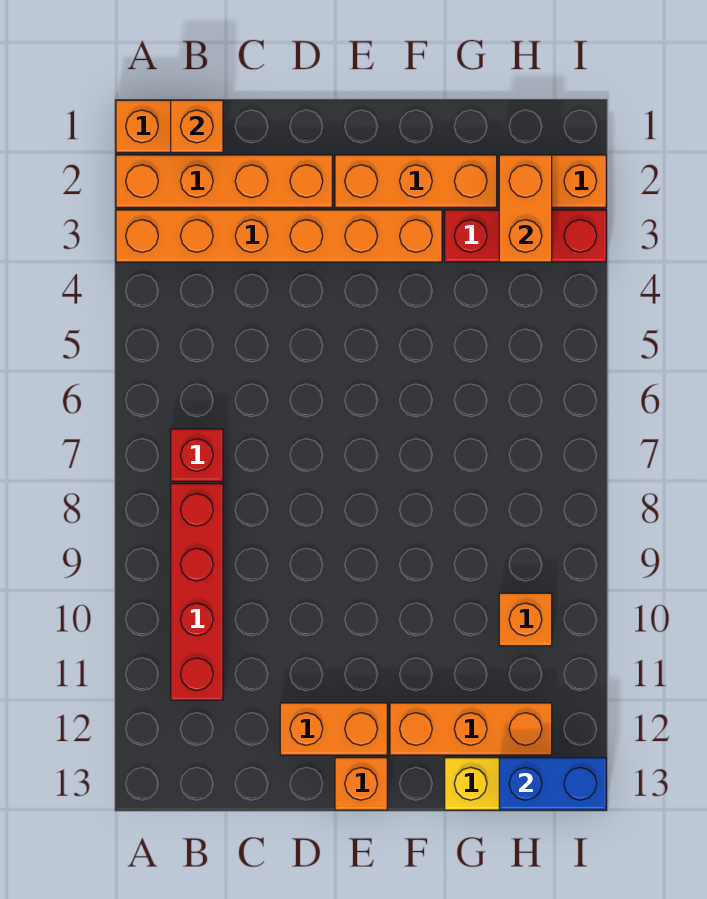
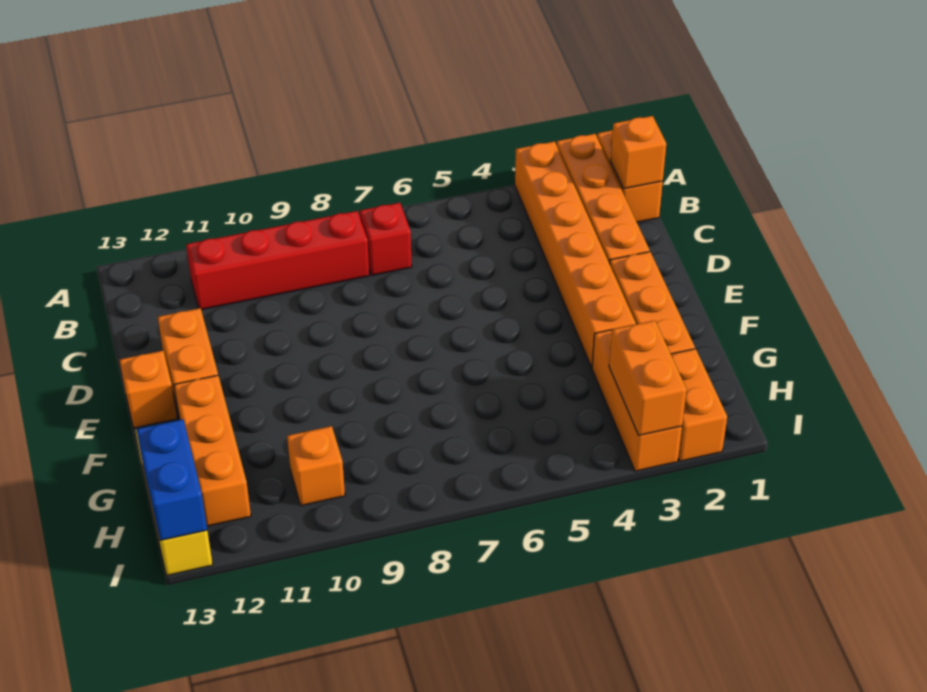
red 1x3 brick [445,210,606,262] -> orange 1x3 brick [592,330,682,471]
orange 1x2 brick [499,155,552,262] -> orange 1x2 brick turned to [609,321,687,435]

